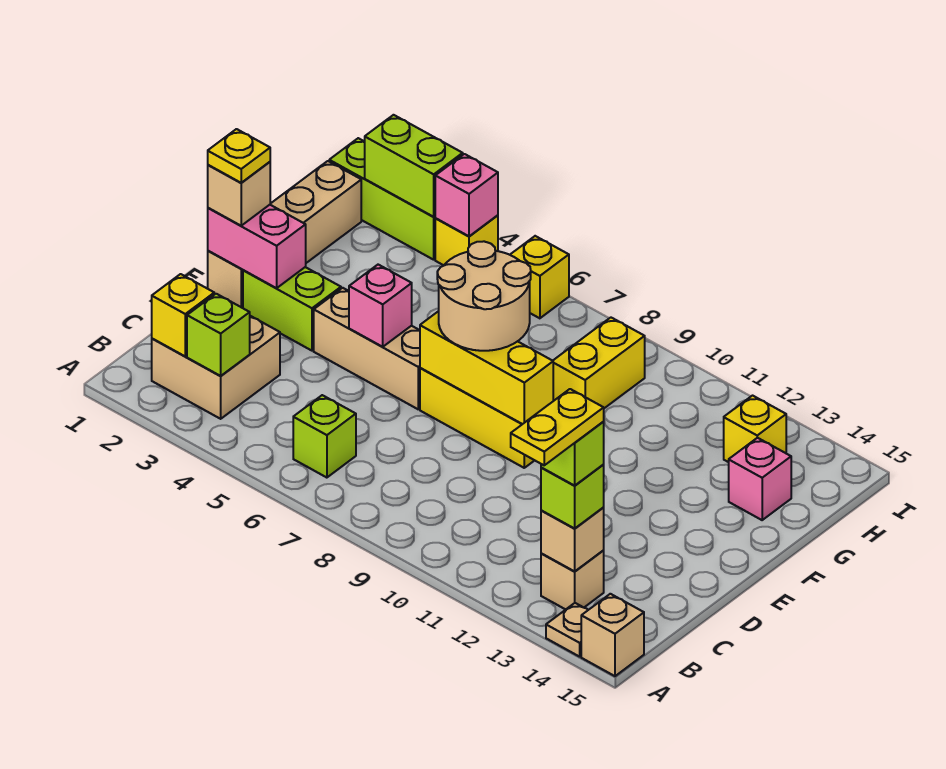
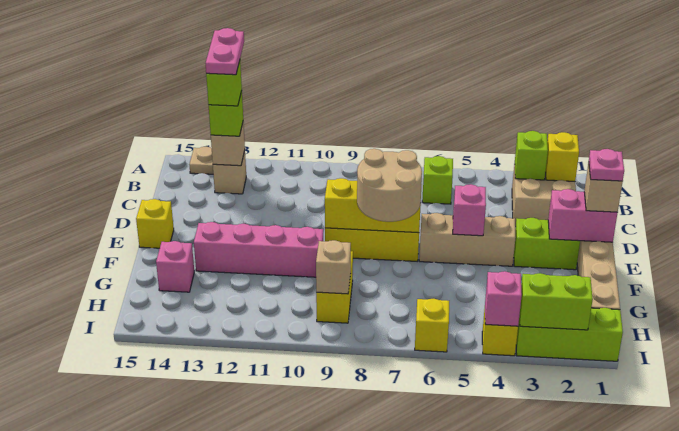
yellow 1x2 plate [511,389,604,465] -> pink 1x2 plate [206,28,244,75]
tan 1x1 brick [581,594,644,676] -> tan 1x1 brick moved to [316,240,351,294]
yellow 1x1 plate [208,129,270,183] -> pink 1x1 plate [589,149,624,181]
none -> pink 1x4 brick [194,222,323,277]
yellow 1x1 brick [724,396,786,462] -> yellow 1x1 brick moved to [136,199,174,248]

